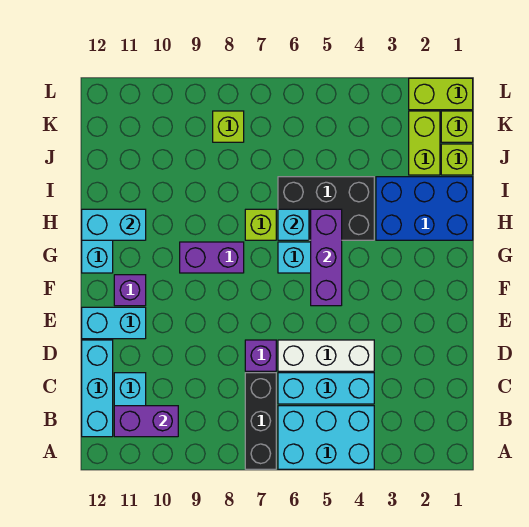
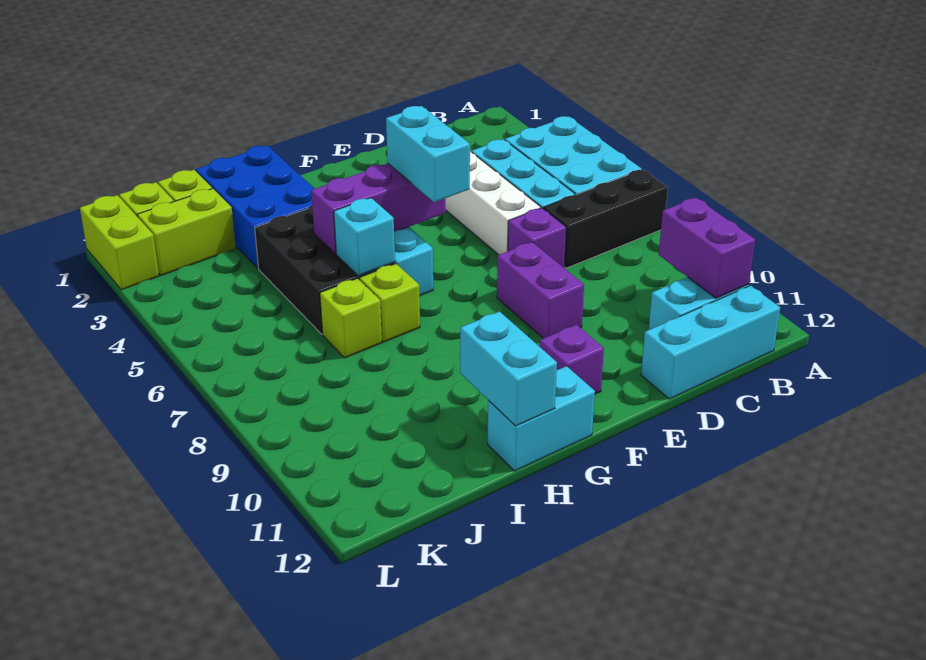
cyan 1x2 brick [82,307,146,339] -> cyan 1x2 brick moved to [386,106,470,202]
purple 1x2 brick [180,242,244,273] -> purple 1x2 brick moved to [497,242,584,339]
lime 1x1 brick [213,111,244,142] -> lime 1x1 brick moved to [320,278,382,358]

